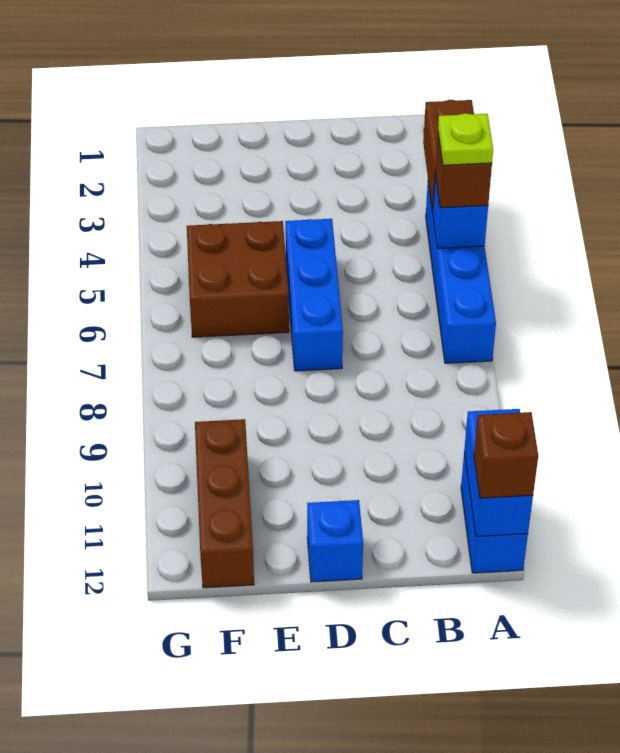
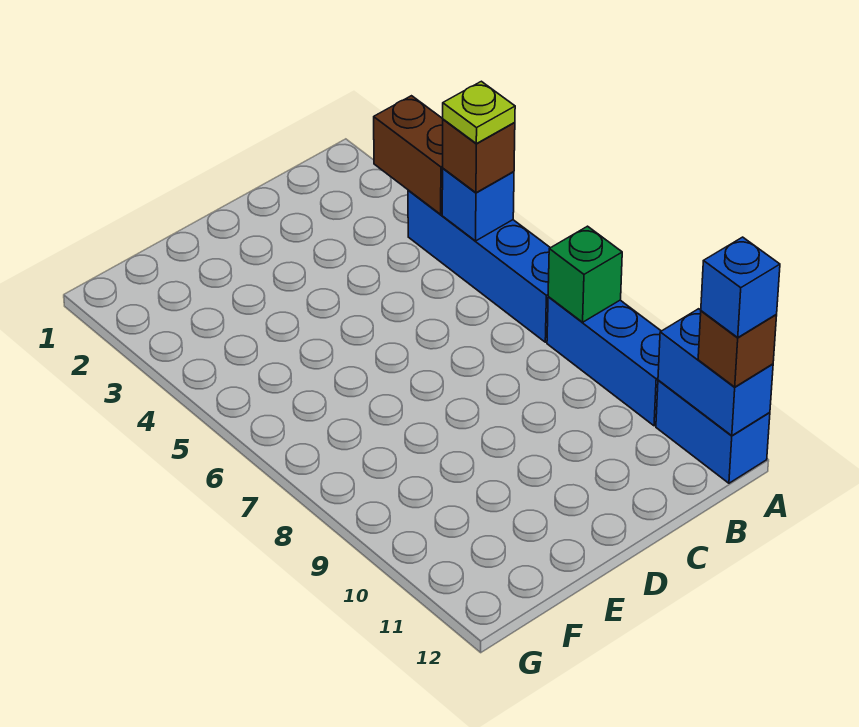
none -> green 1x1 brick [548,226,622,322]
blue 1x3 brick [285,219,343,371] -> blue 1x3 brick moved to [547,297,661,426]
blue 1x1 brick [307,500,363,582] -> blue 1x1 brick moved to [701,237,780,337]
brown 2x2 brick [187,221,289,337] -> none
brown 1x3 brick [195,419,254,588] -> none

